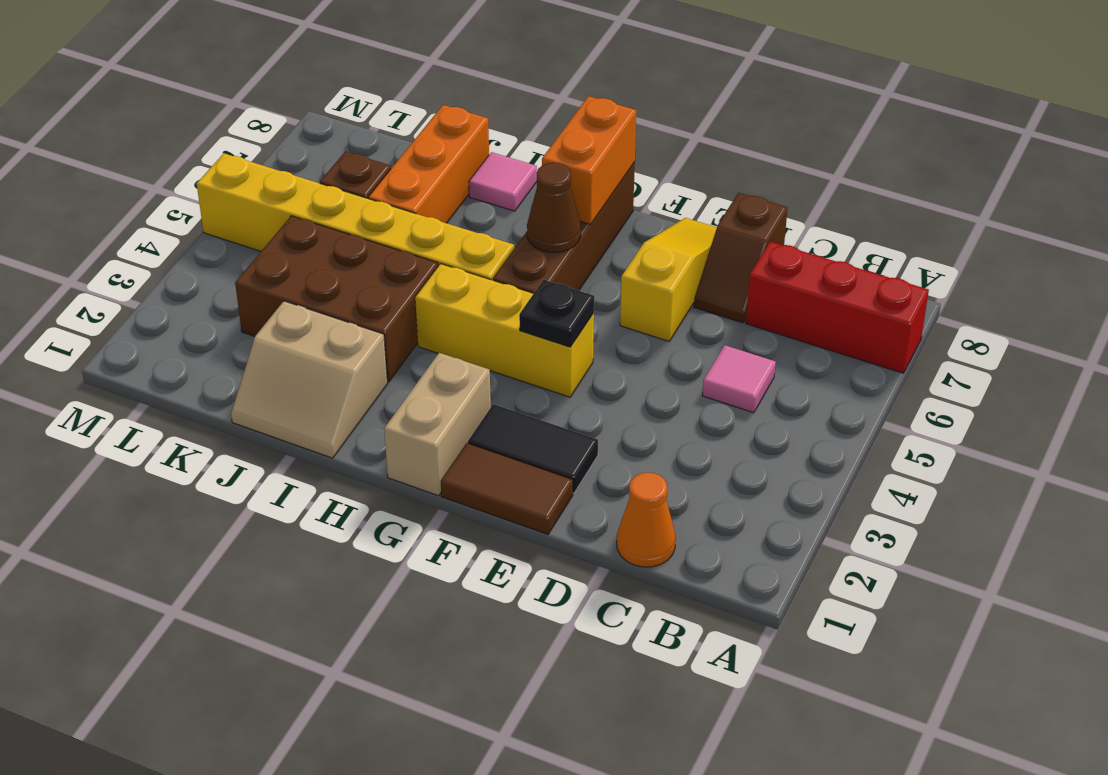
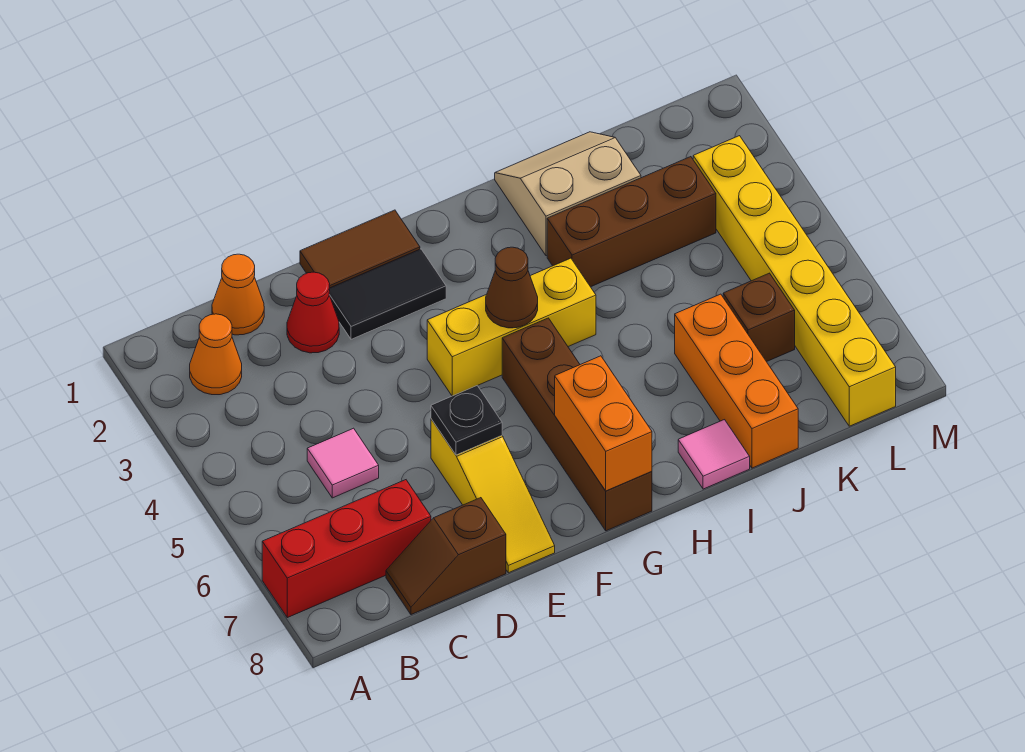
none -> orange 1x1 cone [190,314,242,395]
none -> red 1x1 cone [287,272,339,353]
brown 1x2 slope [694,193,788,323] -> brown 1x2 slope turned to [386,498,506,615]
black 1x1 plate [519,280,594,347] -> black 1x1 plate moved to [431,386,502,455]
tan 1x2 brick [384,353,491,496] -> none
brown 1x1 cone [527,163,581,252] -> brown 1x1 cone moved to [486,247,538,328]
yellow 1x6 brick [197,153,514,280] -> yellow 1x6 brick turned to [693,136,896,426]
brown 2x3 brick [235,216,438,382] -> brown 1x3 brick [547,157,716,287]

